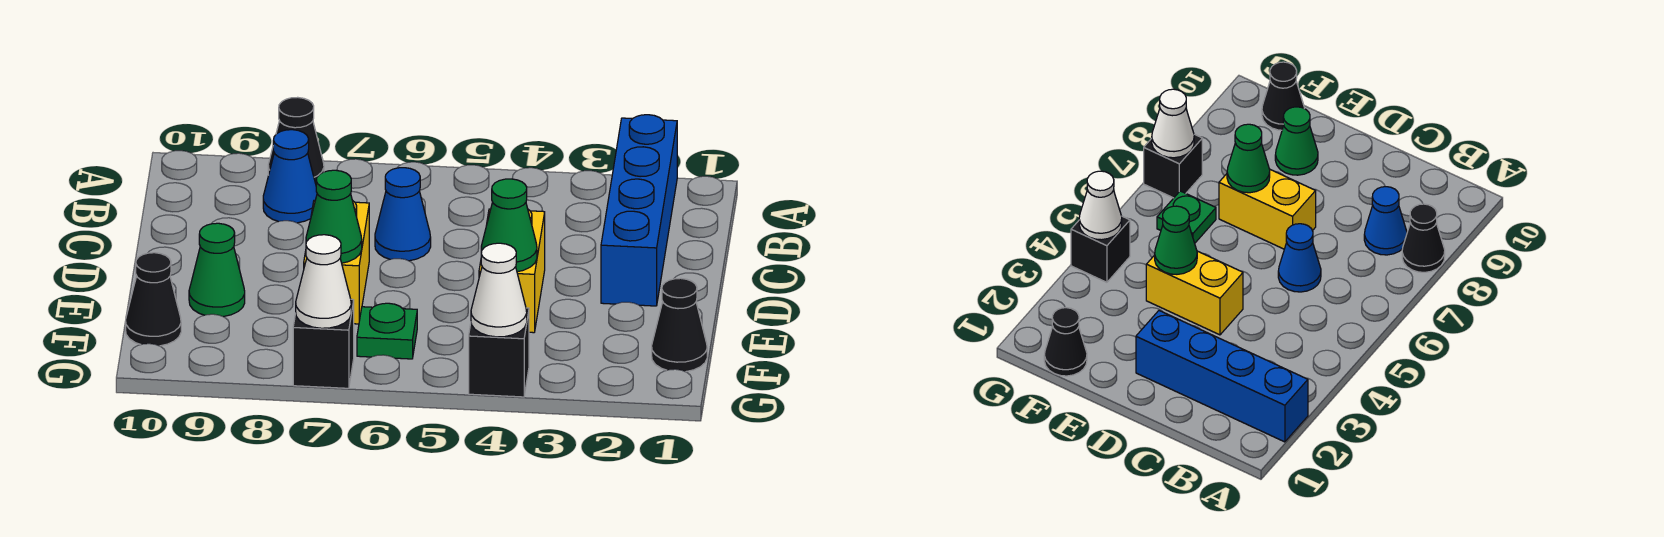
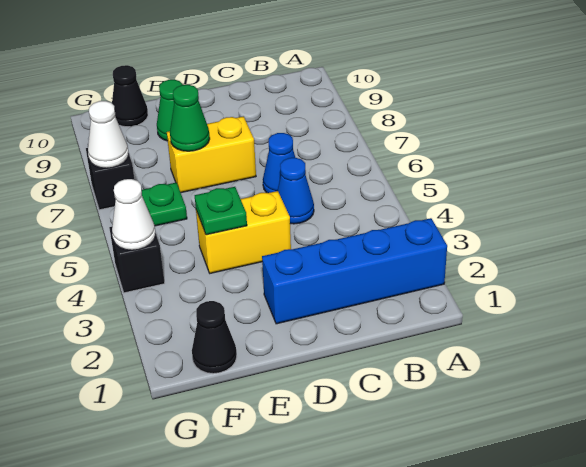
black 1x1 cone [268,97,324,184] -> none
blue 1x1 cone [263,130,317,223] -> blue 1x1 cone moved to [277,158,314,224]
green 1x1 cone [481,179,537,272] -> green 1x1 plate [195,187,247,235]

